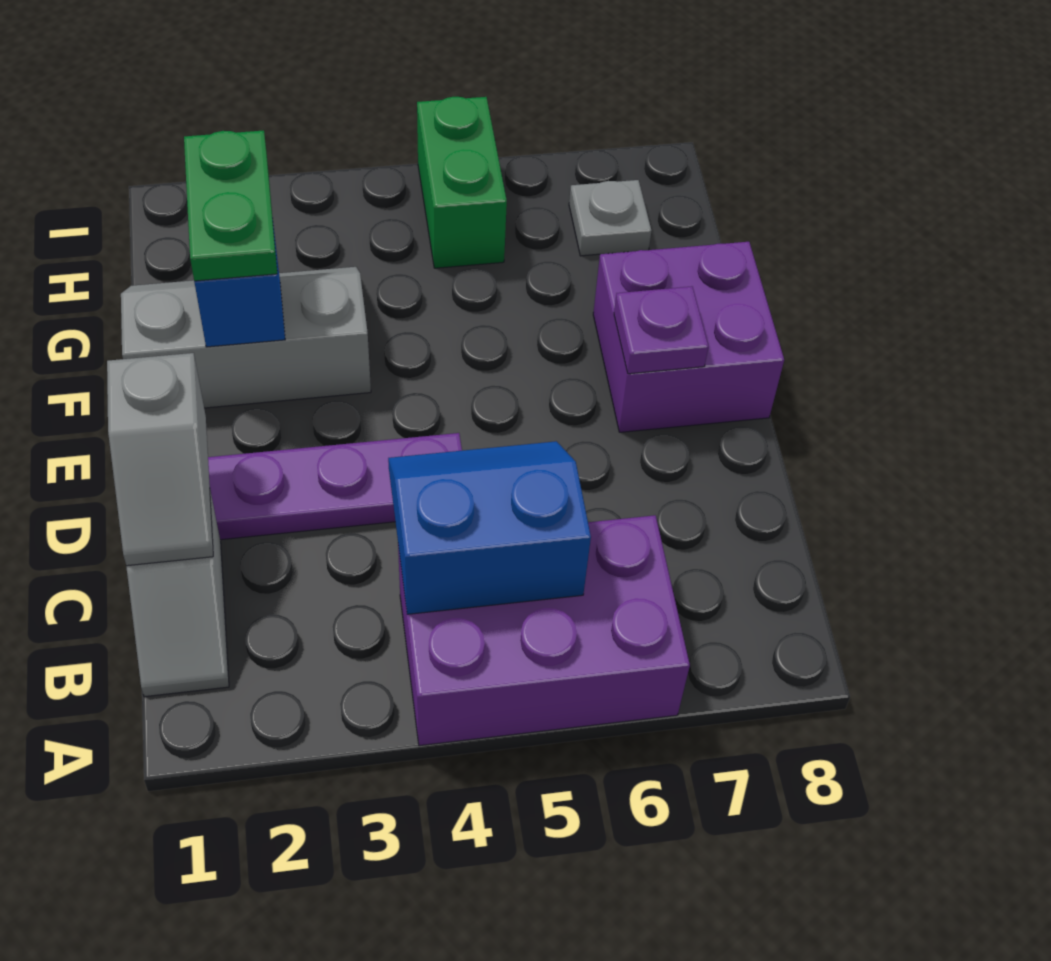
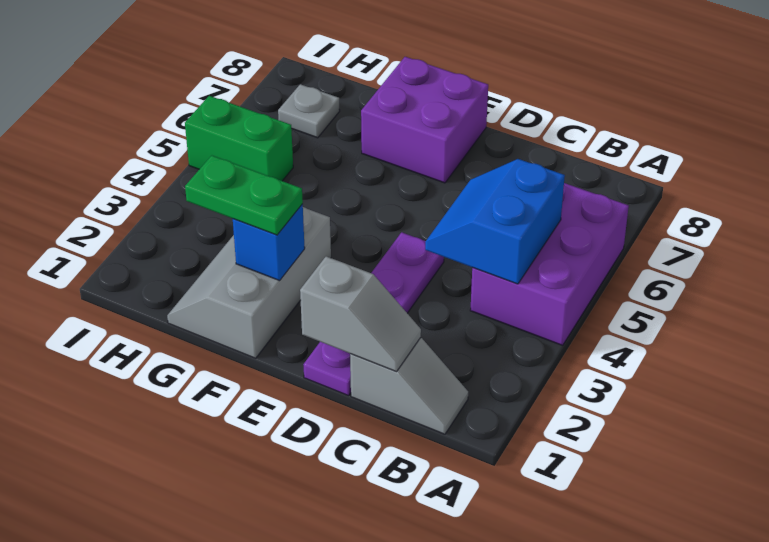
purple 1x1 plate [614,286,709,374] -> none

